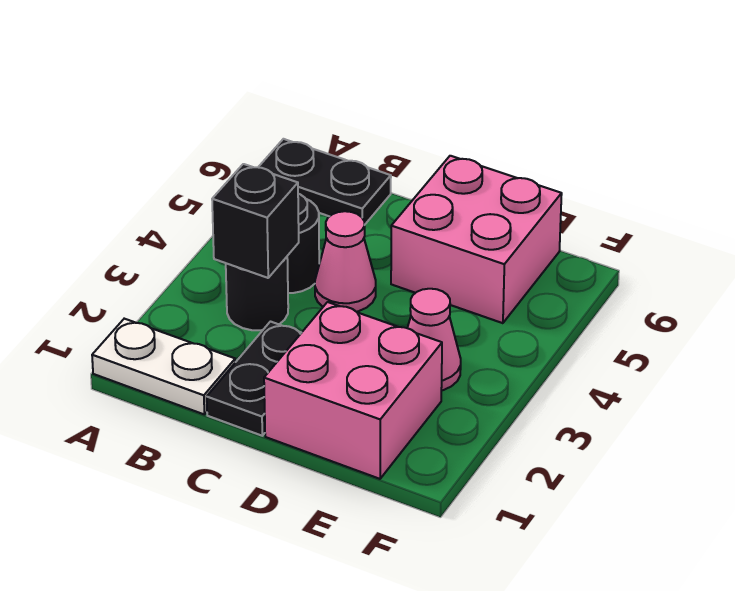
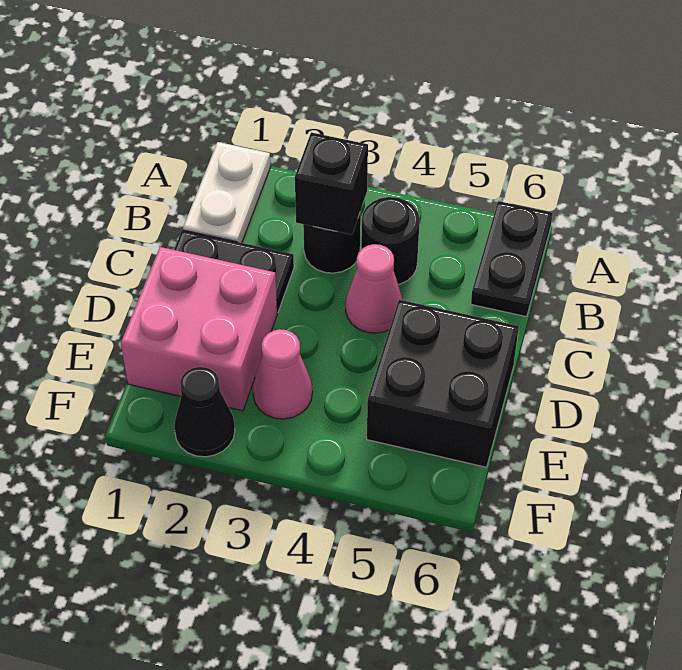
pink 2x2 brick [391,156,562,323] -> black 2x2 brick [367,300,519,467]
none -> black 1x1 cone [174,367,235,457]

